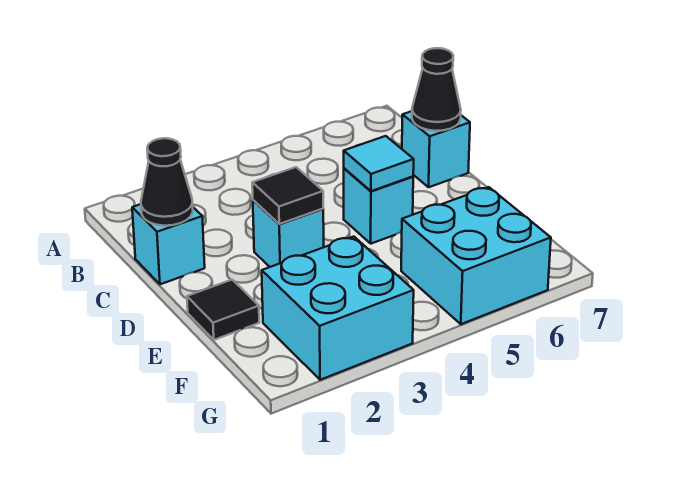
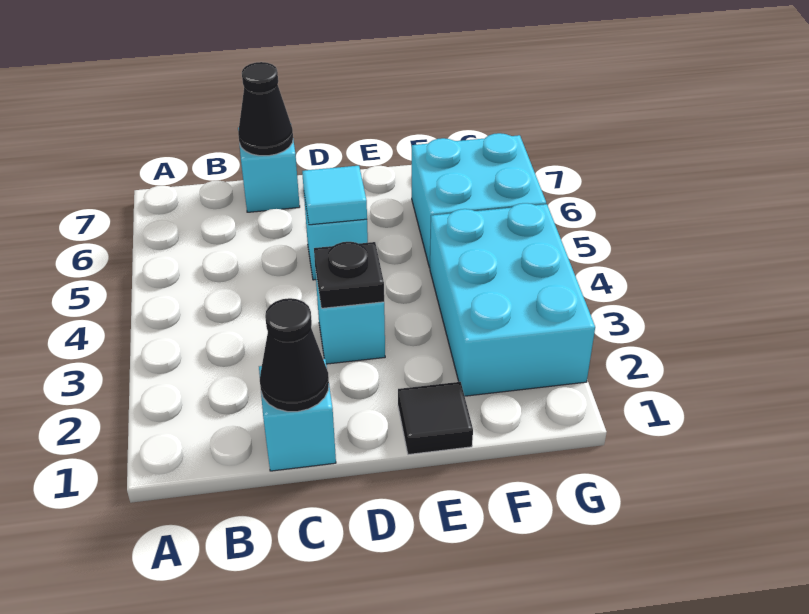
black 1x1 tile [252,167,323,224] -> black 1x1 plate [314,242,384,308]
cyan 2x2 brick [262,237,414,380] -> cyan 2x3 brick [430,203,595,396]

